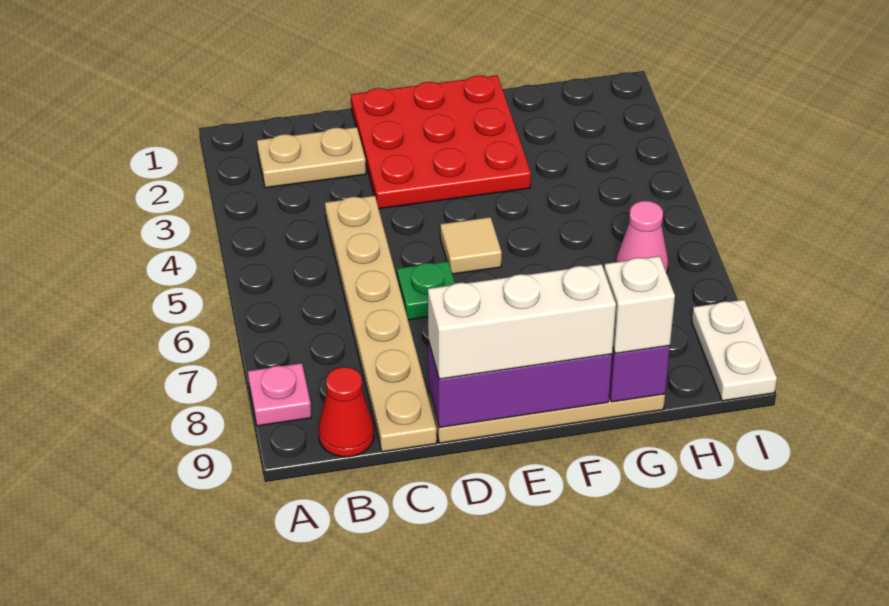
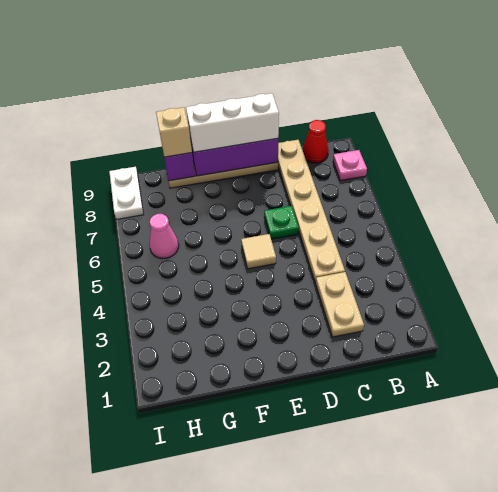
tan 1x2 plate [257,127,366,188] -> tan 1x2 plate turned to [316,272,364,337]
red 3x3 plate [351,75,531,209] -> none
white 1x1 brick [604,256,675,354] -> tan 1x1 brick [156,107,192,157]

